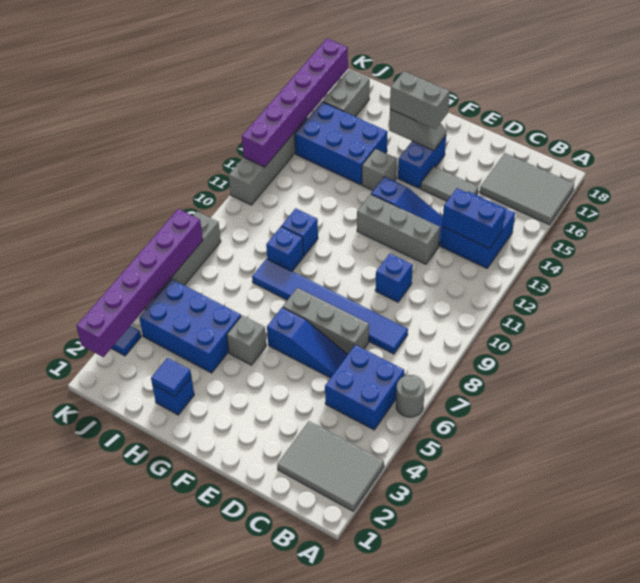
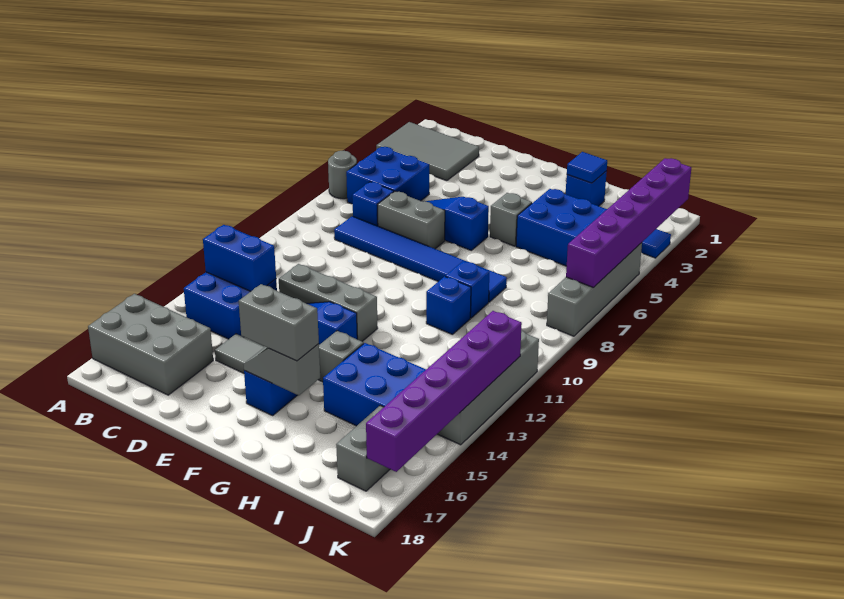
grey 2x3 tile [480,153,574,225] -> grey 2x3 brick [88,294,213,395]
grey 1x3 brick [283,288,369,354] -> grey 1x2 brick [377,191,445,249]
blue 1x1 brick [375,254,413,302] -> blue 1x1 brick moved to [352,182,394,226]

